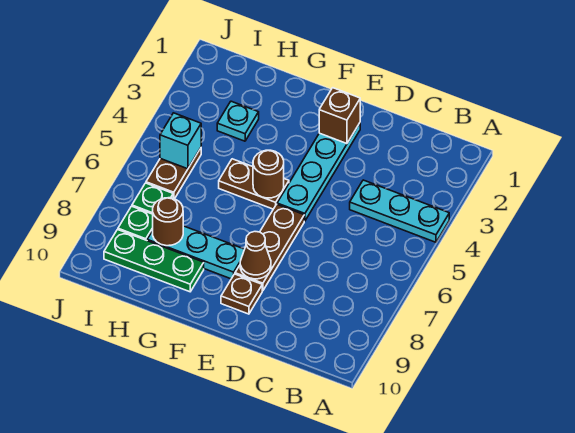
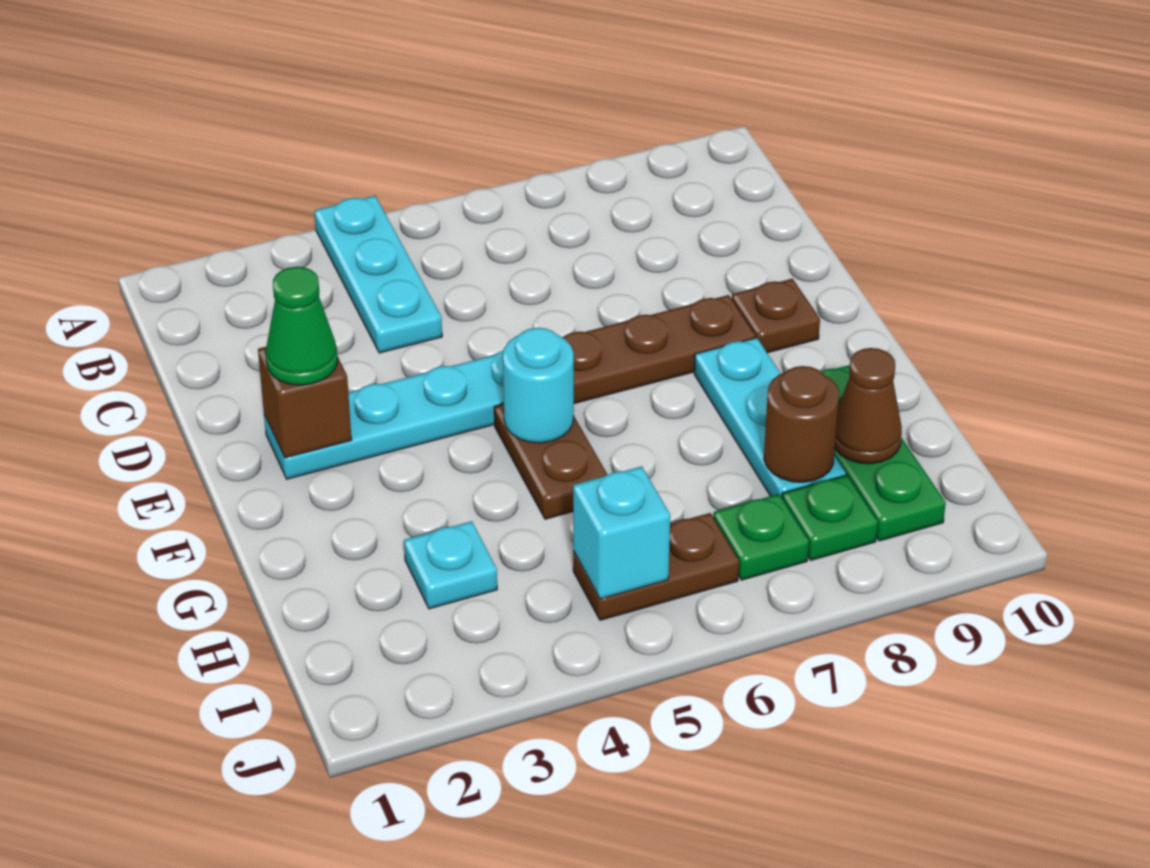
none -> green 1x1 cone [266,267,338,385]
brown 1x1 cone [240,232,271,279] -> brown 1x1 cone moved to [835,348,902,464]
brown 1x1 round brick [253,150,284,198] -> cyan 1x1 round brick [503,328,574,443]

